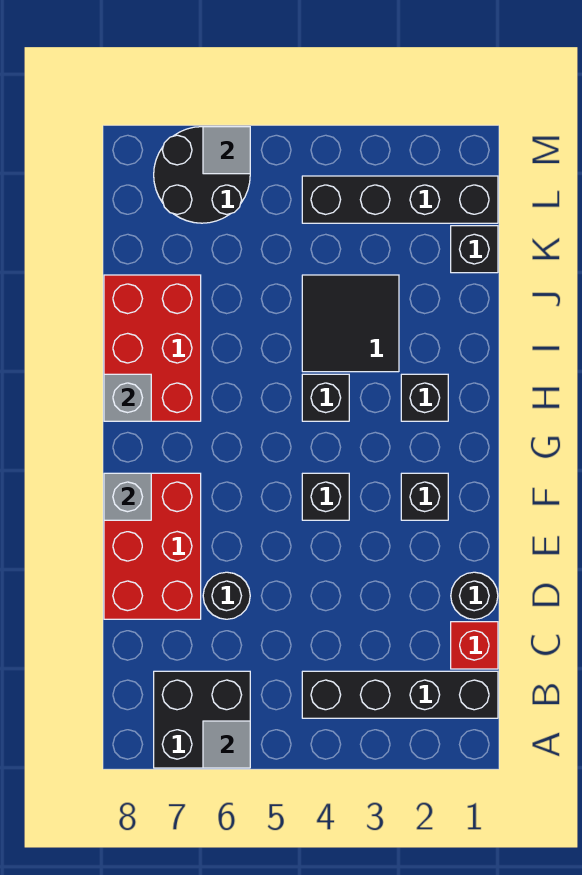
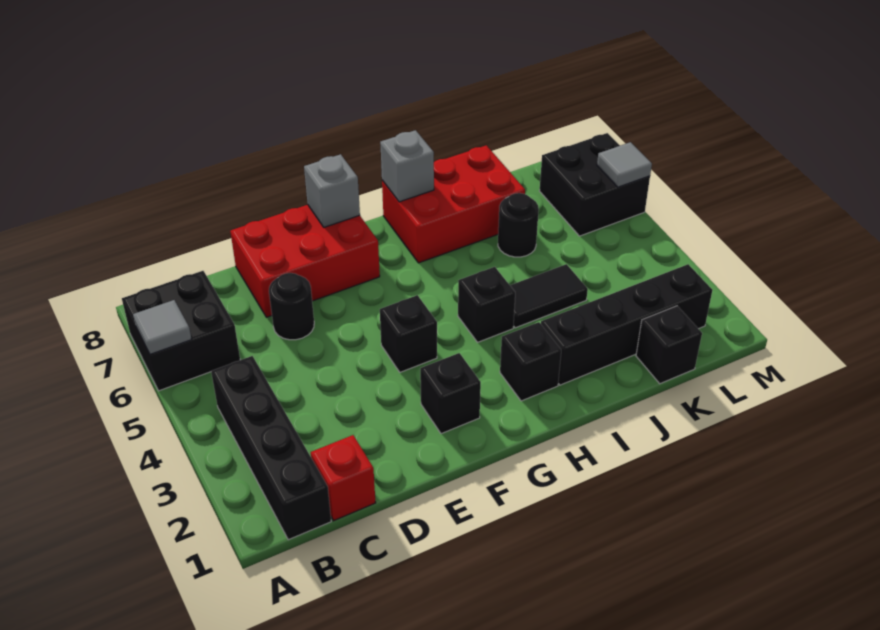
black 1x1 round brick [451,572,498,619] -> black 1x1 round brick moved to [498,193,539,257]
black 2x2 tile [302,275,399,372] -> black 1x2 tile [510,264,588,328]
black 1x4 brick [302,176,498,223] -> black 1x4 brick turned to [541,264,712,385]
black 2x2 round brick [154,127,250,223] -> black 2x2 brick [540,133,650,236]

